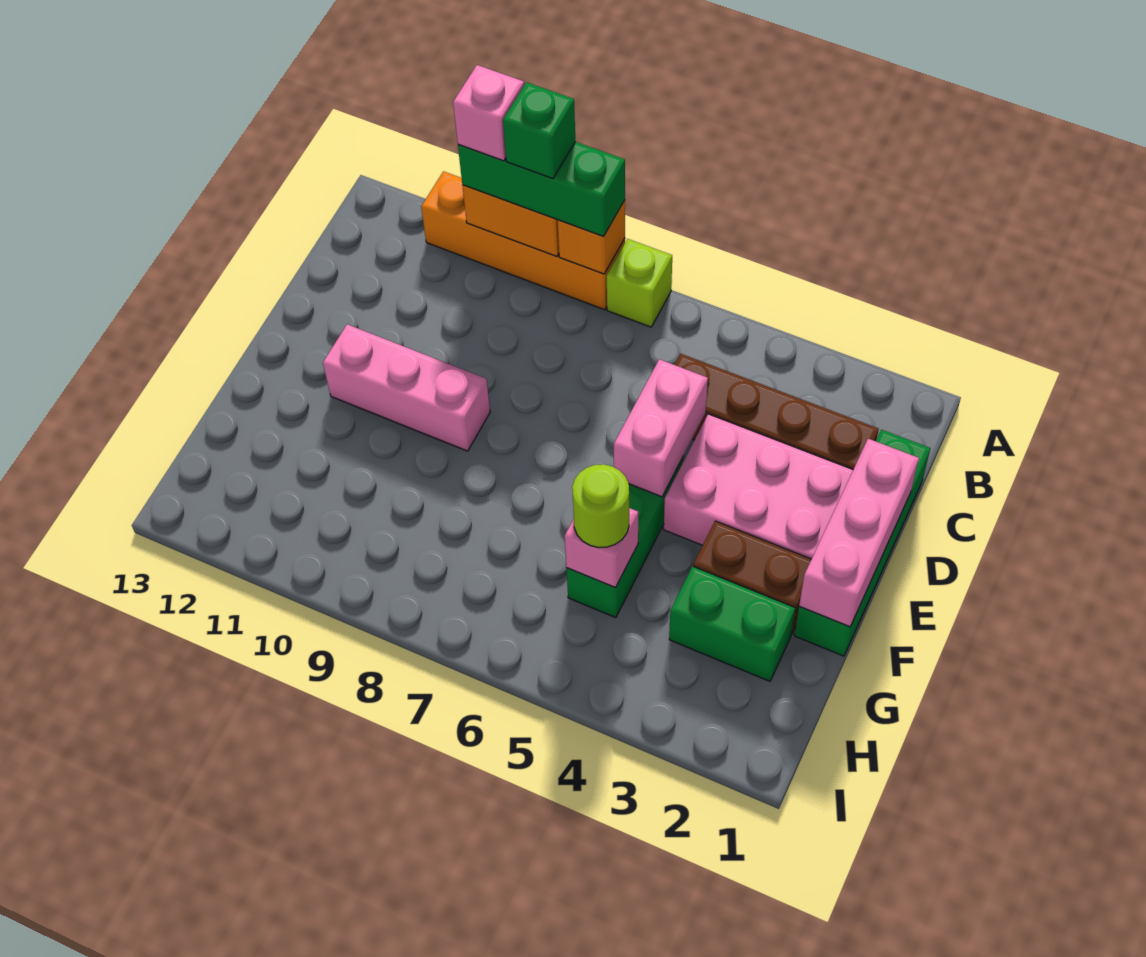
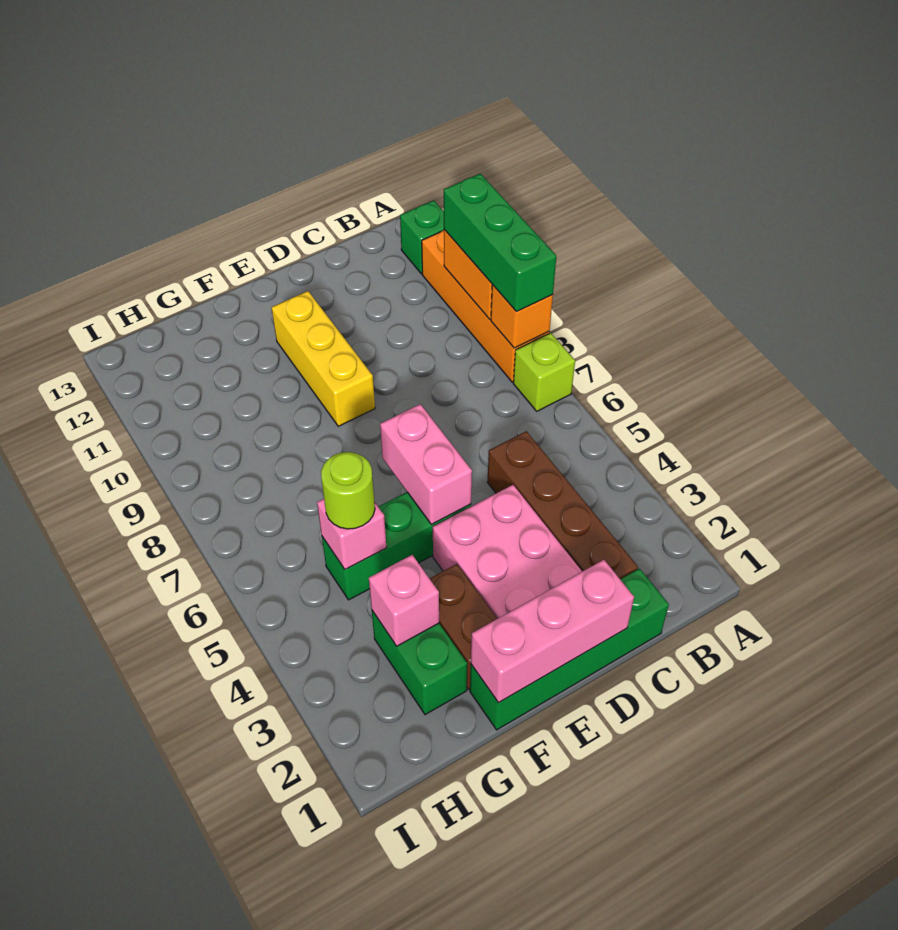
green 1x1 brick [503,82,575,179] -> green 1x1 brick moved to [400,200,444,274]
pink 1x1 brick [453,65,524,161] -> pink 1x1 brick moved to [369,555,439,646]
pink 1x2 brick [614,359,708,497] -> pink 1x2 brick turned to [380,404,472,524]
pink 1x3 brick [323,324,490,451] -> yellow 1x3 brick [271,291,375,426]

